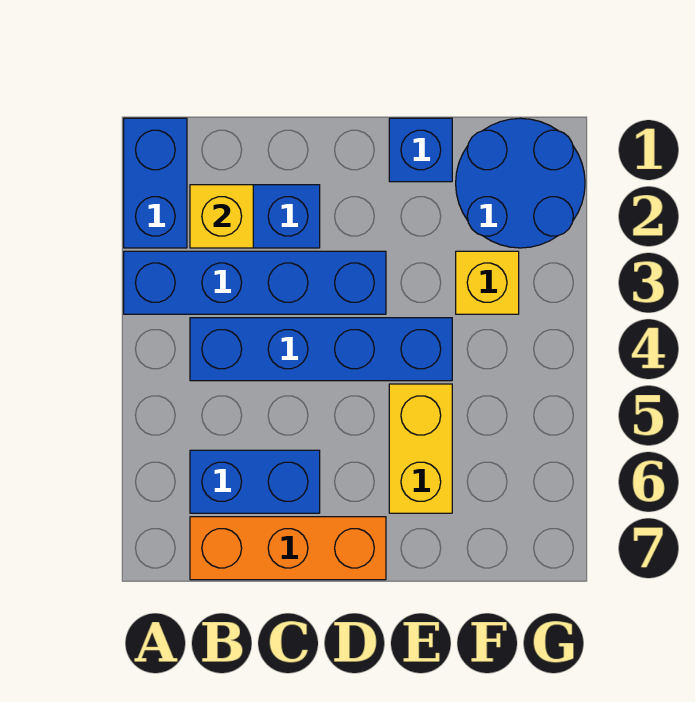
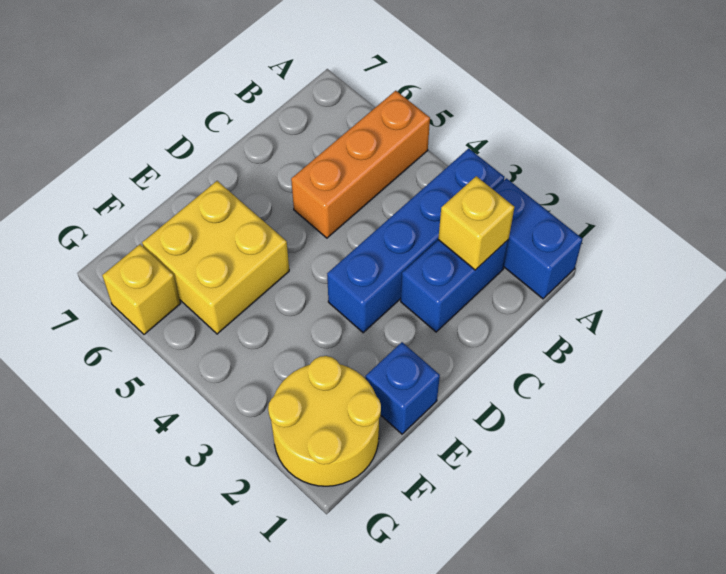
blue 1x4 brick [190,318,452,381] -> none
blue 1x2 brick [190,450,320,513] -> none
orange 1x3 brick [190,517,386,580] -> orange 1x3 brick moved to [291,91,430,238]
yellow 1x2 brick [389,384,452,513] -> yellow 2x2 brick [142,181,289,334]
blue 2x2 round brick [456,118,585,248] -> yellow 2x2 round brick [268,356,381,486]
yellow 1x1 brick [456,251,519,314] -> yellow 1x1 brick moved to [102,244,180,334]

